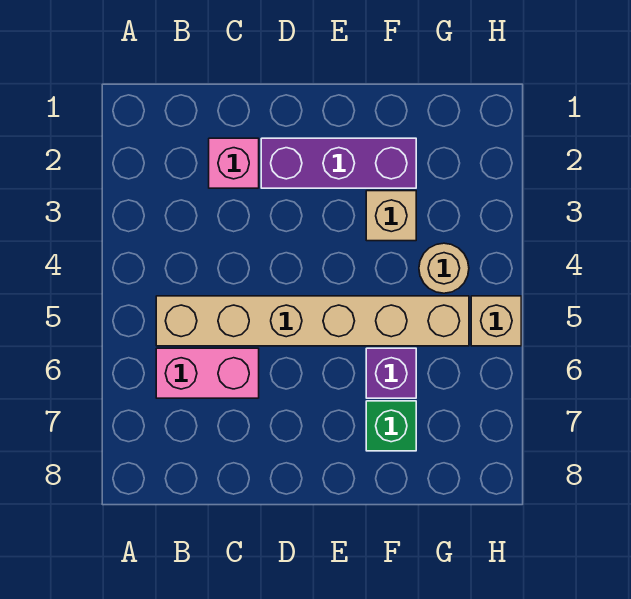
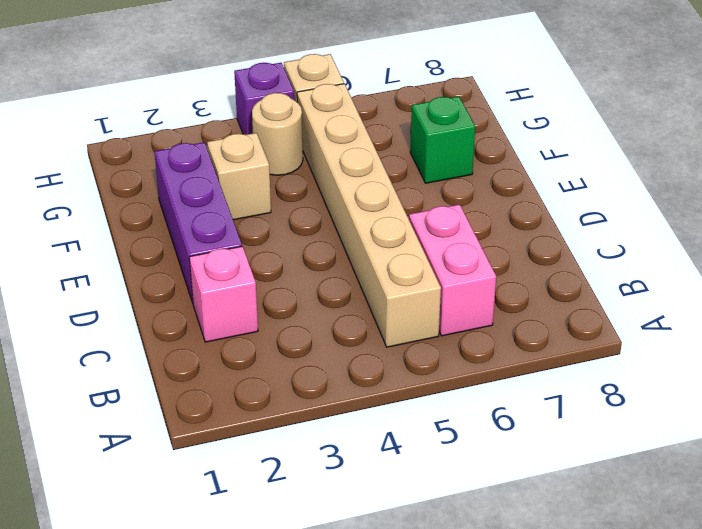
purple 1x1 brick [366,348,416,398] -> purple 1x1 brick moved to [234,63,294,135]

